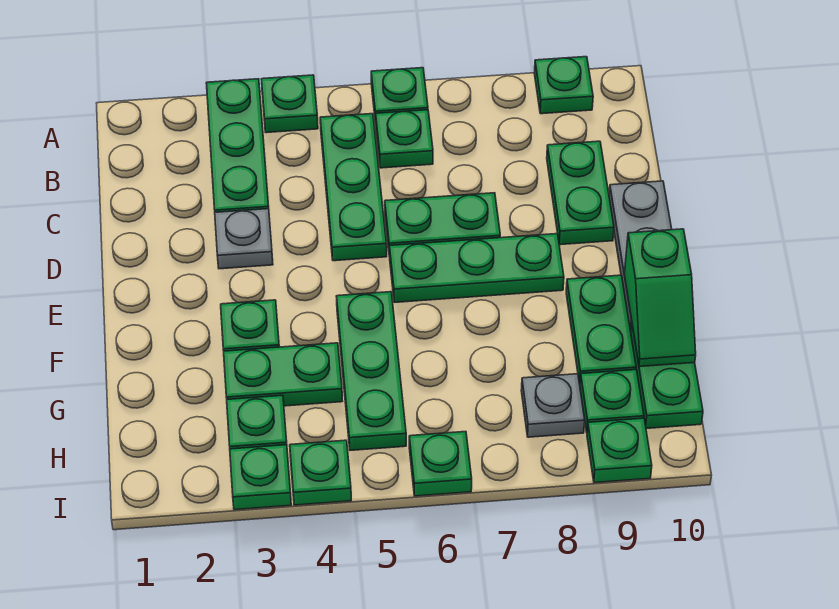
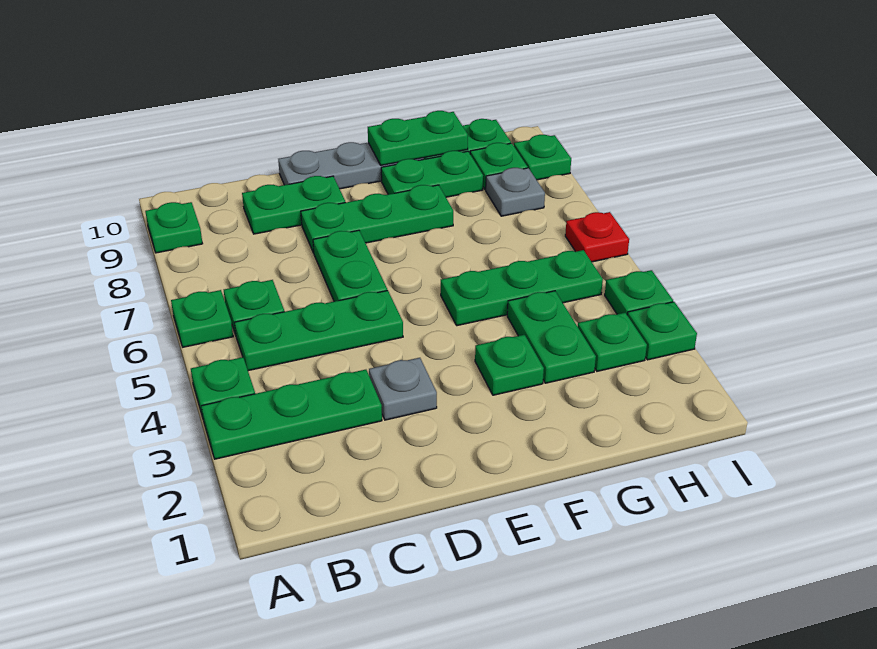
green 1x3 plate [389,234,564,302] -> green 1x3 plate turned to [301,185,453,253]
green 1x2 slope [624,229,696,367] -> green 1x2 plate [368,111,468,165]
green 1x1 plate [409,432,472,496] -> red 1x1 plate [565,212,629,262]

